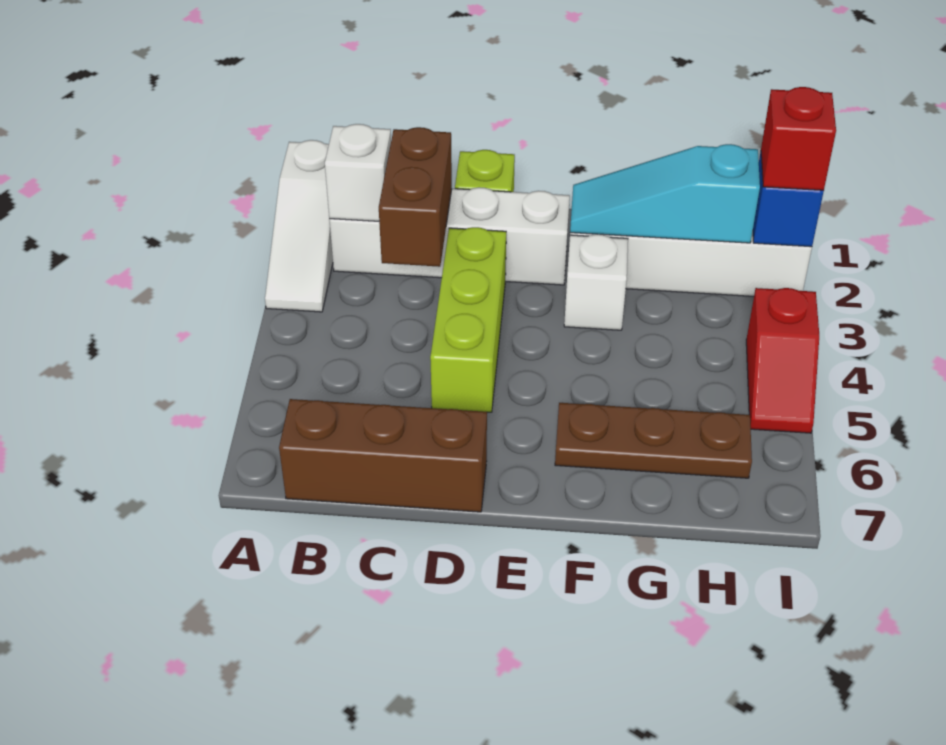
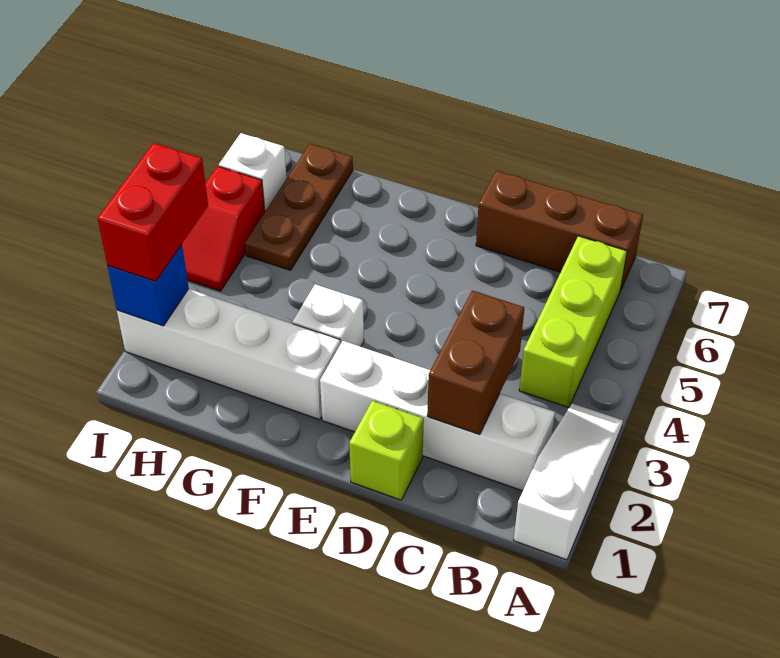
white 1x1 brick [325,124,391,221] -> white 1x1 brick moved to [219,133,287,211]
lime 1x3 brick [430,227,506,412] -> lime 1x3 brick moved to [519,236,627,408]
cyan 1x3 slope [570,144,760,243] -> none
brown 1x3 plate [555,403,752,478] -> brown 1x3 plate turned to [245,144,353,270]
red 1x1 brick [761,87,836,190] -> red 1x2 brick [97,143,208,281]
red 1x2 slope [746,288,819,433] -> red 1x2 slope turned to [182,166,265,291]

